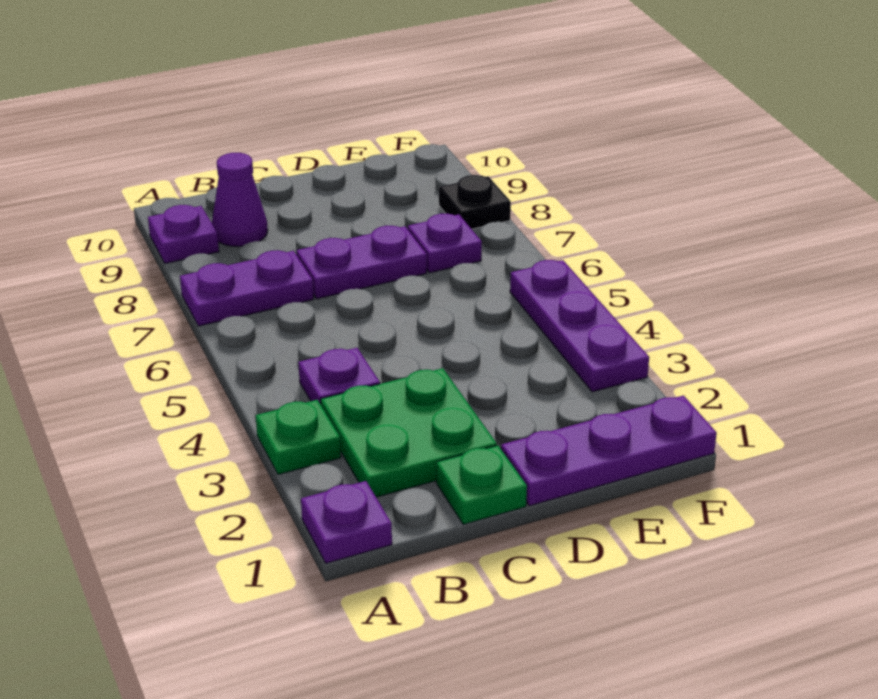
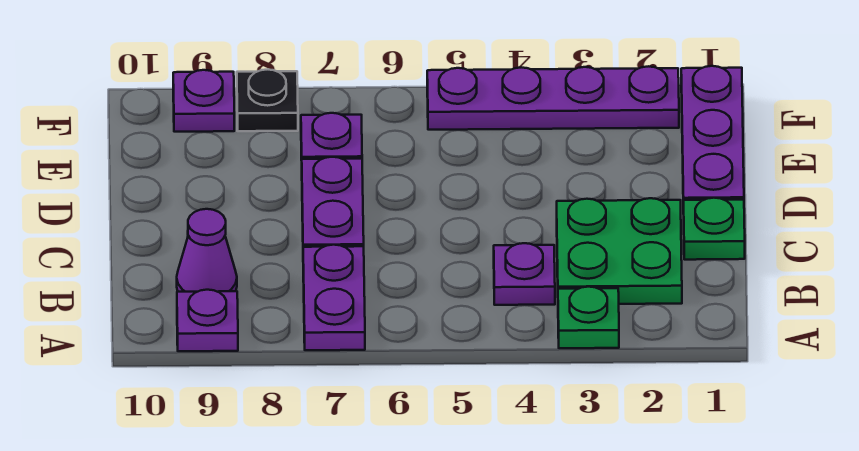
purple 1x1 plate [301,481,392,563] -> purple 1x1 plate moved to [173,70,234,132]
purple 1x3 plate [510,260,649,392] -> purple 1x4 plate [427,66,679,130]

